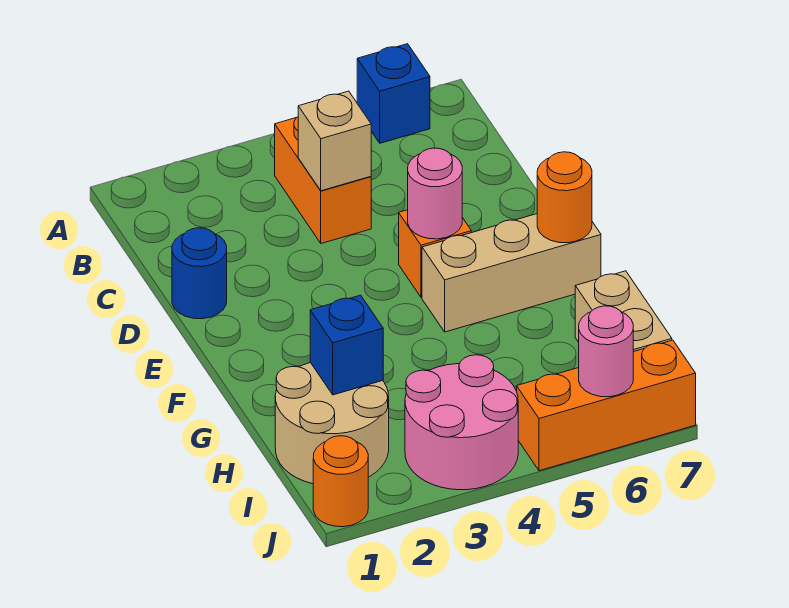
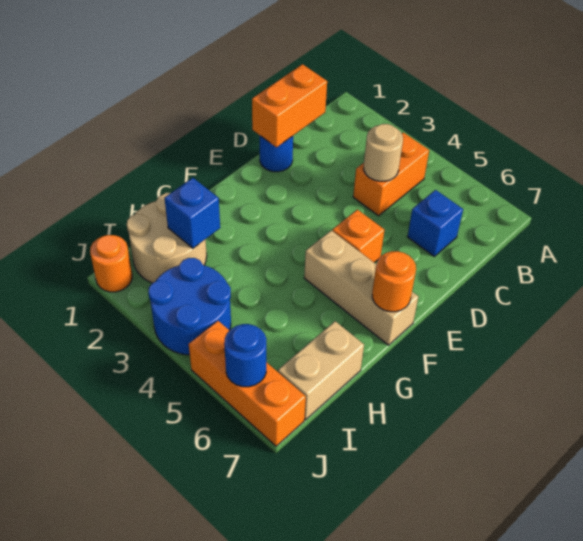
blue 1x1 brick [357,44,430,143] -> blue 1x1 brick moved to [407,190,463,256]
none -> orange 1x2 brick [252,64,327,147]
tan 1x1 brick [298,91,371,191] -> tan 1x1 round brick [364,124,403,181]
pink 1x1 round brick [408,148,462,239] -> none
pink 2x2 round brick [405,355,518,490] -> blue 2x2 round brick [148,258,231,355]
pink 1x1 round brick [579,306,633,397] -> blue 1x1 round brick [224,324,266,387]

